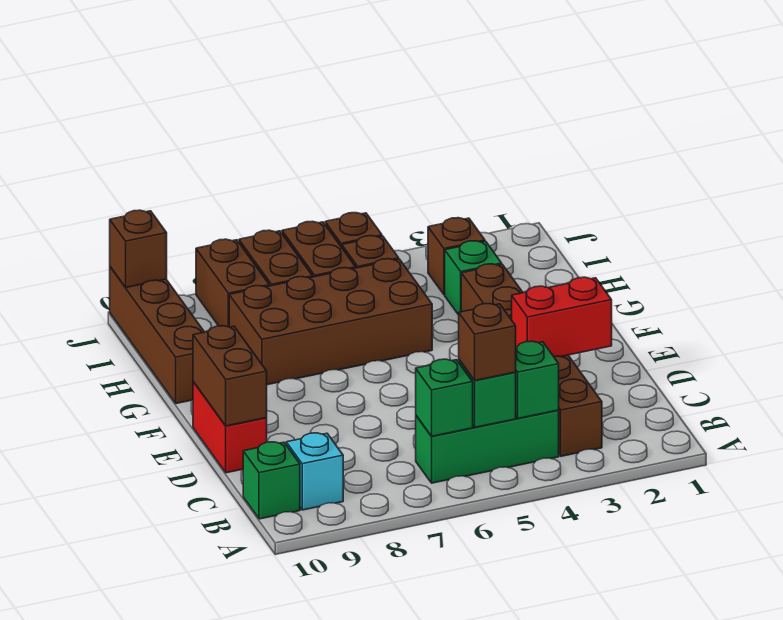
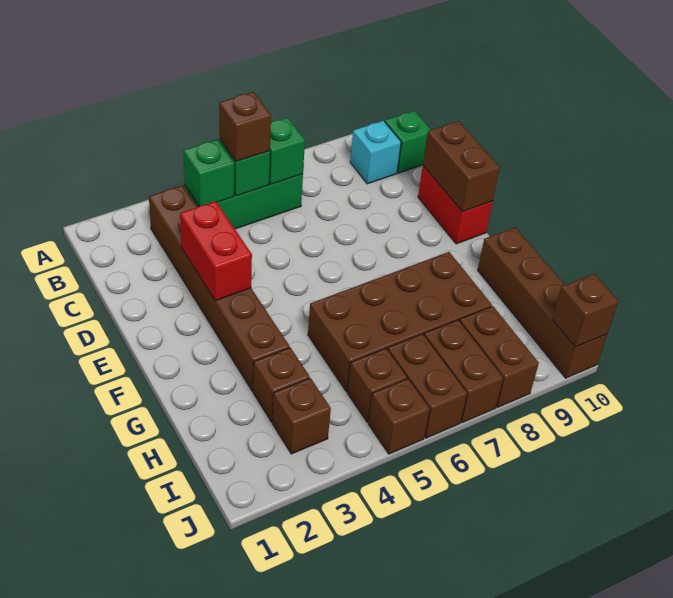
red 1x2 brick [512,277,612,357] -> red 1x2 brick turned to [180,201,252,301]
green 1x1 brick [445,241,502,315] -> brown 1x1 brick [253,348,310,422]

